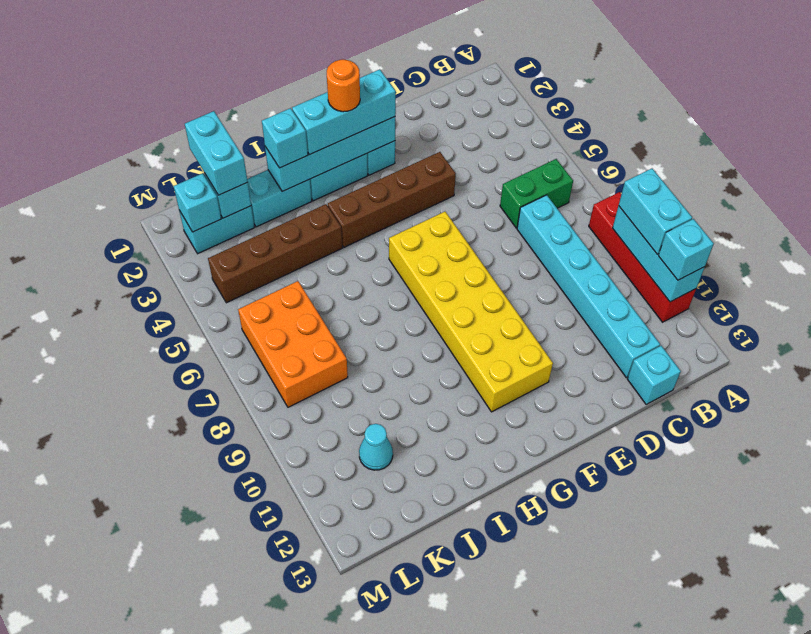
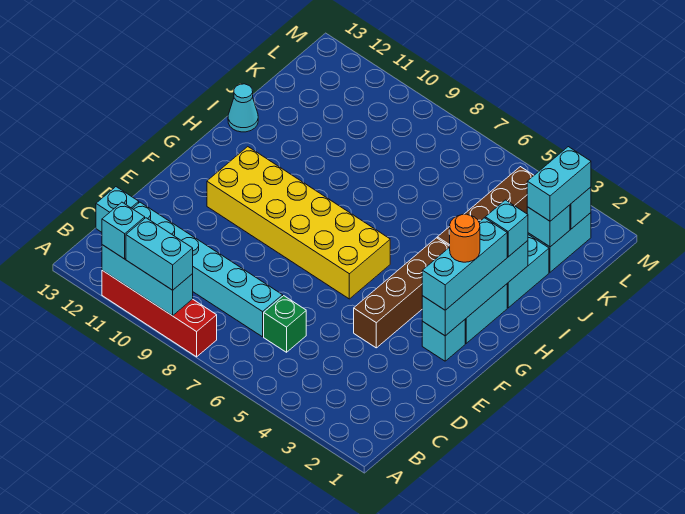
green 1x2 brick [500,159,573,228] -> green 1x1 brick [264,296,306,352]
cyan 1x2 brick [185,111,248,195] -> cyan 1x2 brick turned to [527,147,591,221]
orange 2x3 brick [238,281,348,407] -> none
cyan 1x1 cone [359,424,393,470] -> cyan 1x1 cone moved to [228,84,258,132]

